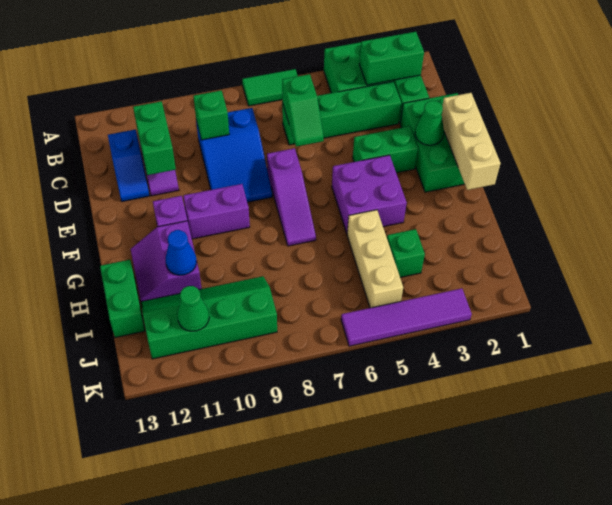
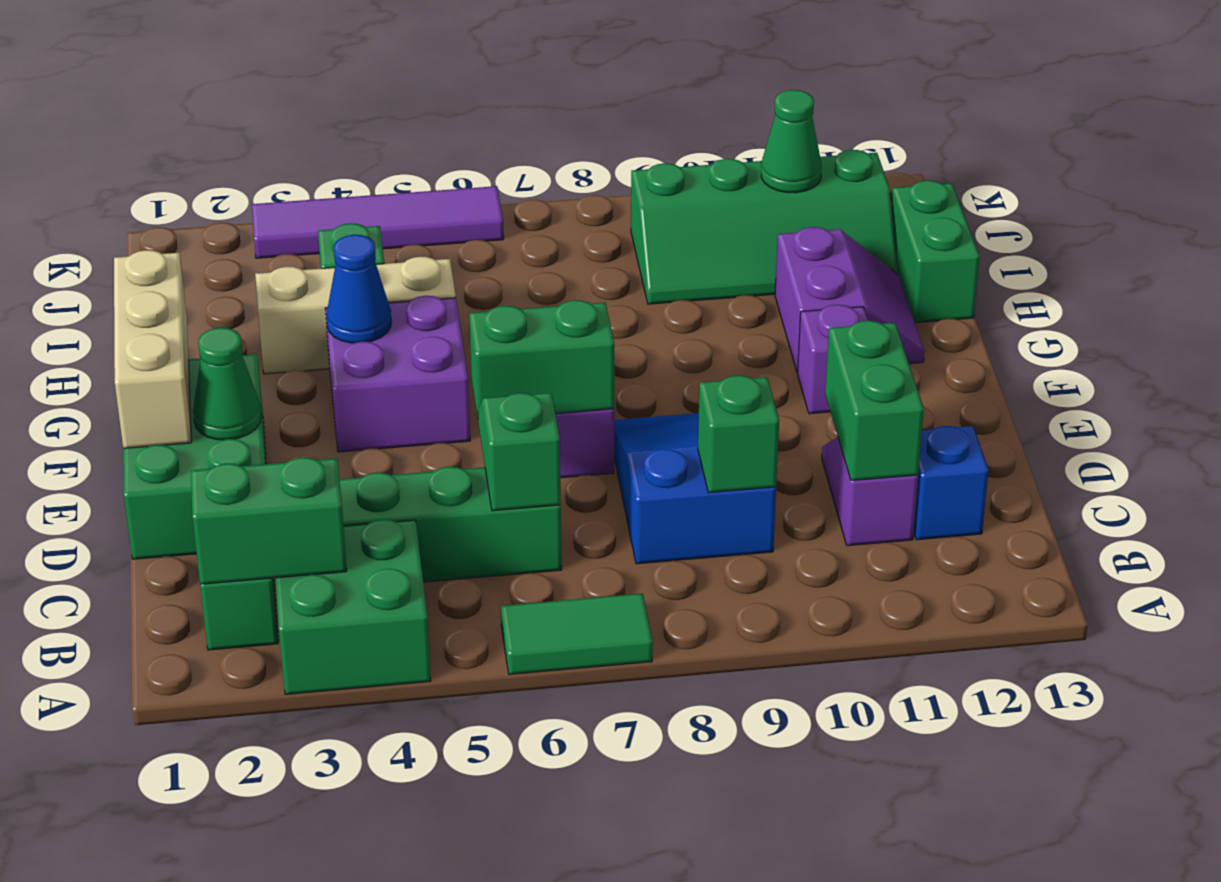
green 1x2 brick [353,126,418,173] -> green 1x2 brick moved to [469,300,614,417]
purple 1x2 brick [183,184,250,239] -> none
tan 1x3 brick [347,210,403,308] -> tan 1x3 brick turned to [255,257,456,374]
blue 1x1 cone [166,230,197,275] -> blue 1x1 cone moved to [326,235,391,343]

